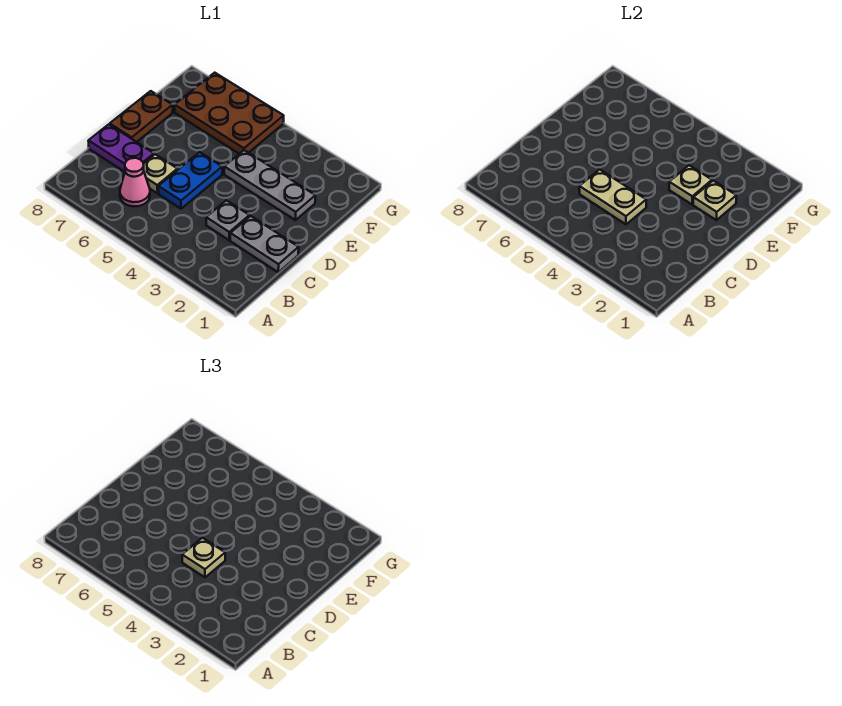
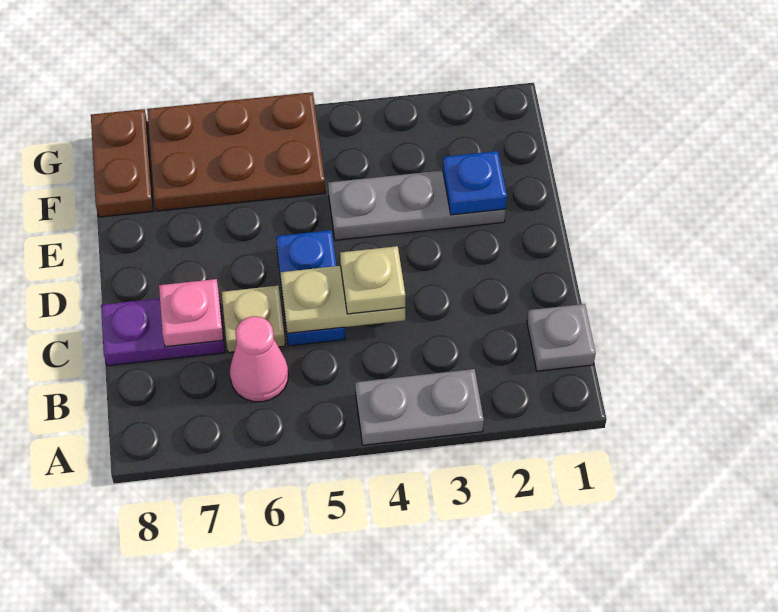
grey 1x2 plate [230,216,299,272] -> grey 1x2 plate moved to [355,369,484,445]
grey 1x1 plate [206,200,249,240] -> grey 1x1 plate moved to [527,304,596,371]
none -> pink 1x1 plate [159,279,223,347]
brown 1x2 plate [110,91,173,142] -> brown 1x2 plate moved to [91,109,154,217]
tan 1x1 plate [693,181,736,220] -> blue 1x1 plate [443,151,507,215]
tan 1x1 plate [669,165,712,204] -> none

